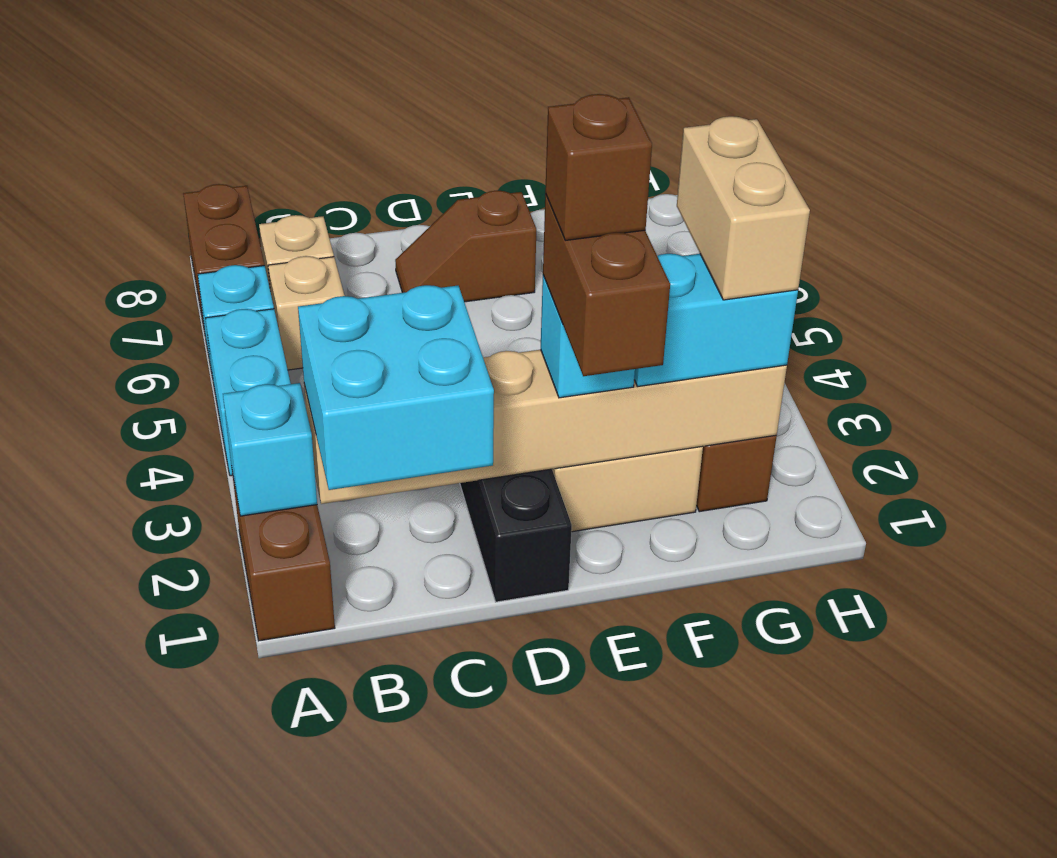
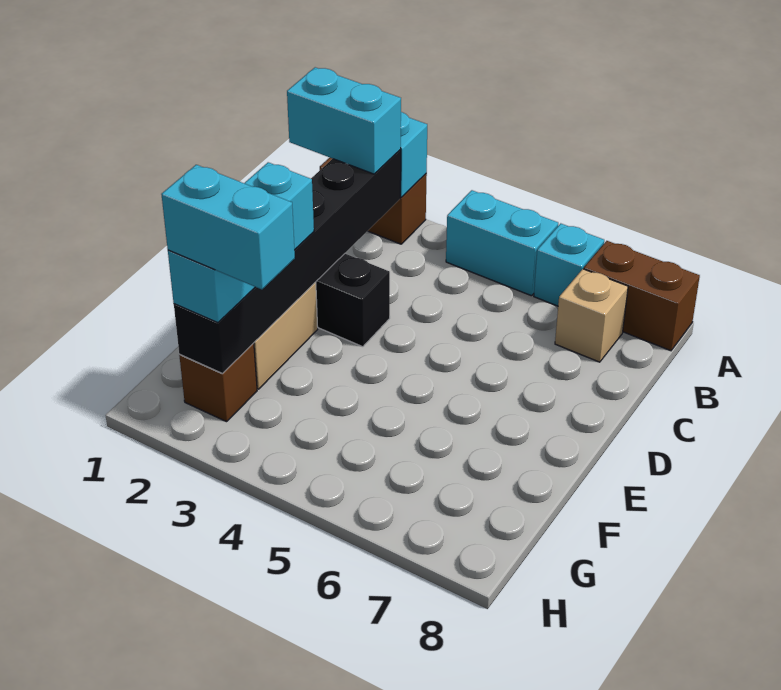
cyan 2x2 brick [298,285,494,490] -> cyan 1x2 brick [287,67,401,174]
tan 1x6 brick [304,350,787,504] -> black 1x6 brick [174,150,401,374]
tan 1x1 brick [268,256,345,370] -> none
brown 1x2 slope [395,191,536,302] -> none
brown 1x2 brick [543,194,670,376] -> none
brown 1x1 brick [545,94,652,240] -> none
tan 1x2 brick [677,116,810,300] -> cyan 1x2 brick [161,165,295,289]

